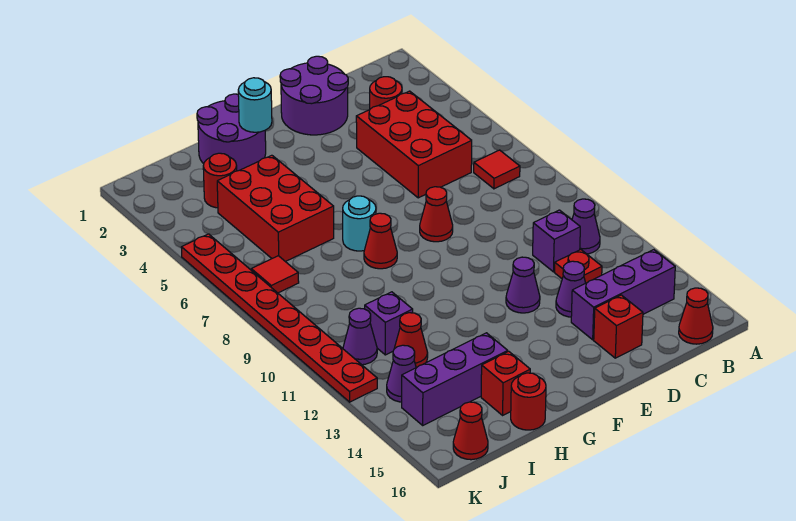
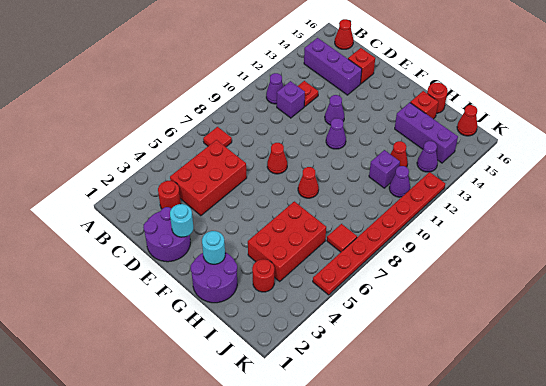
purple 1x1 cone [556,261,585,317] -> purple 1x1 cone moved to [326,118,346,149]
cyan 1x1 round brick [343,196,376,251] -> cyan 1x1 round brick moved to [170,204,193,237]

